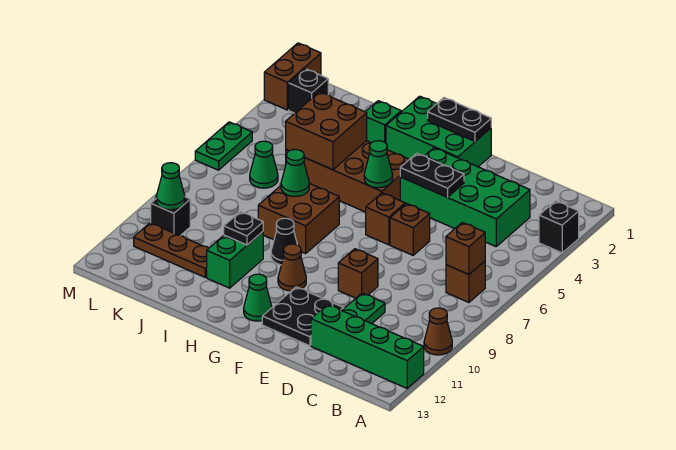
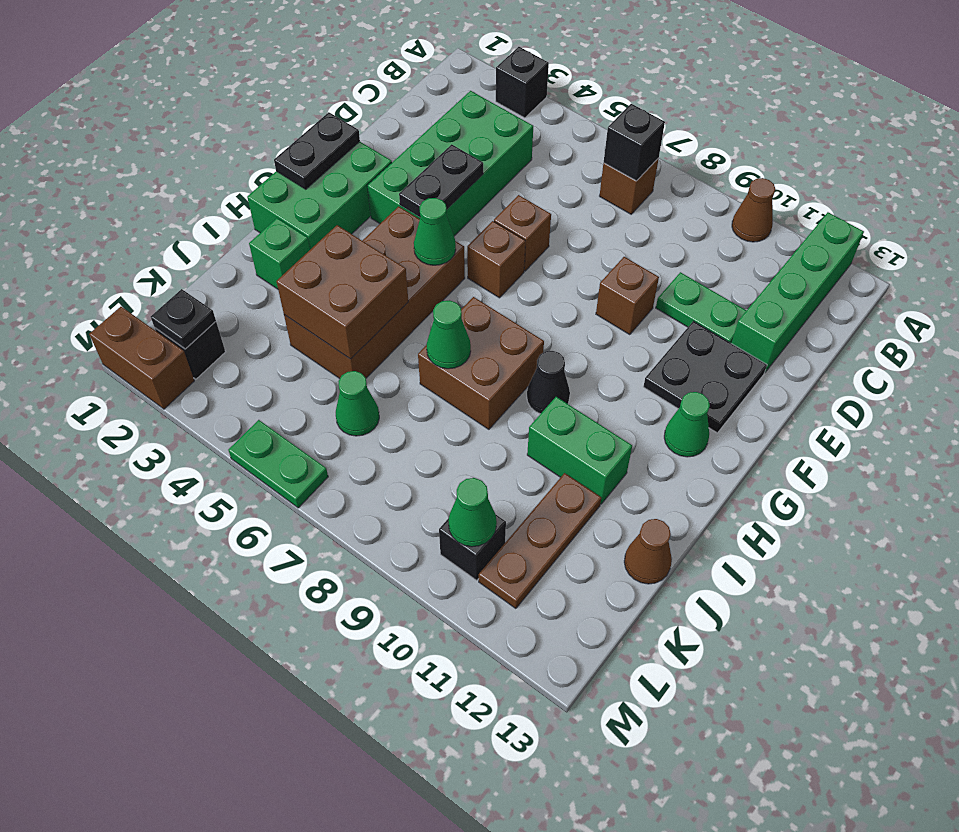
brown 1x1 brick [446,222,485,274] -> black 1x1 brick [604,104,665,181]
brown 1x1 cone [278,244,306,291] -> brown 1x1 cone moved to [624,519,672,584]
black 1x1 plate [224,212,263,245] -> black 1x1 plate moved to [151,289,216,349]

